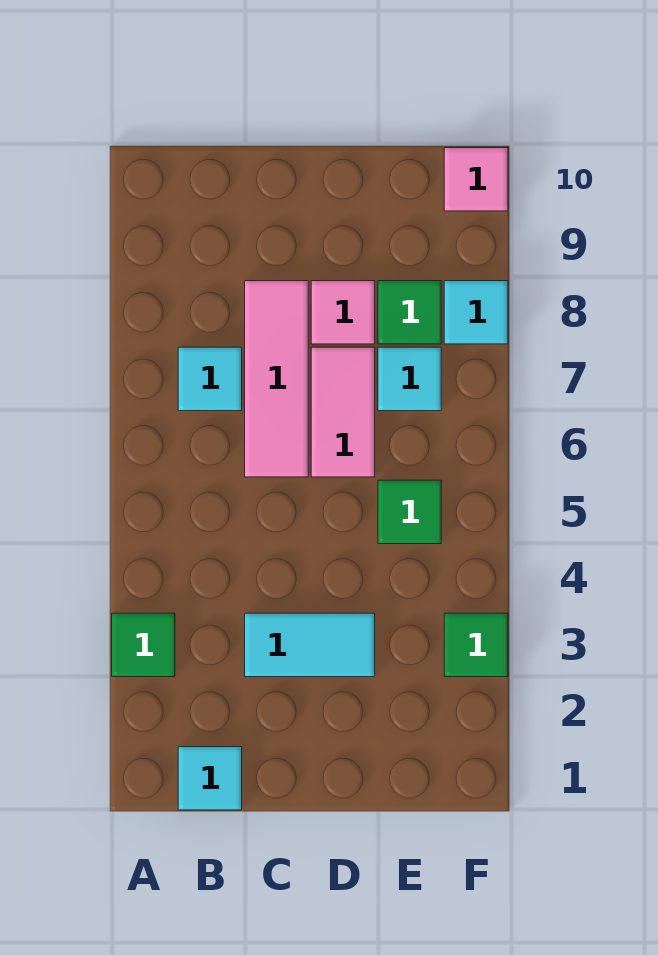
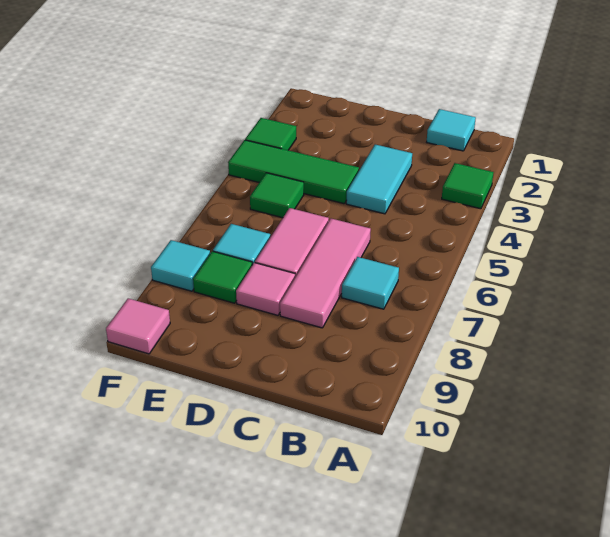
cyan 1x2 tile [245,613,375,677] -> cyan 1x2 tile turned to [346,145,412,214]
none -> green 1x3 tile [228,140,359,204]

